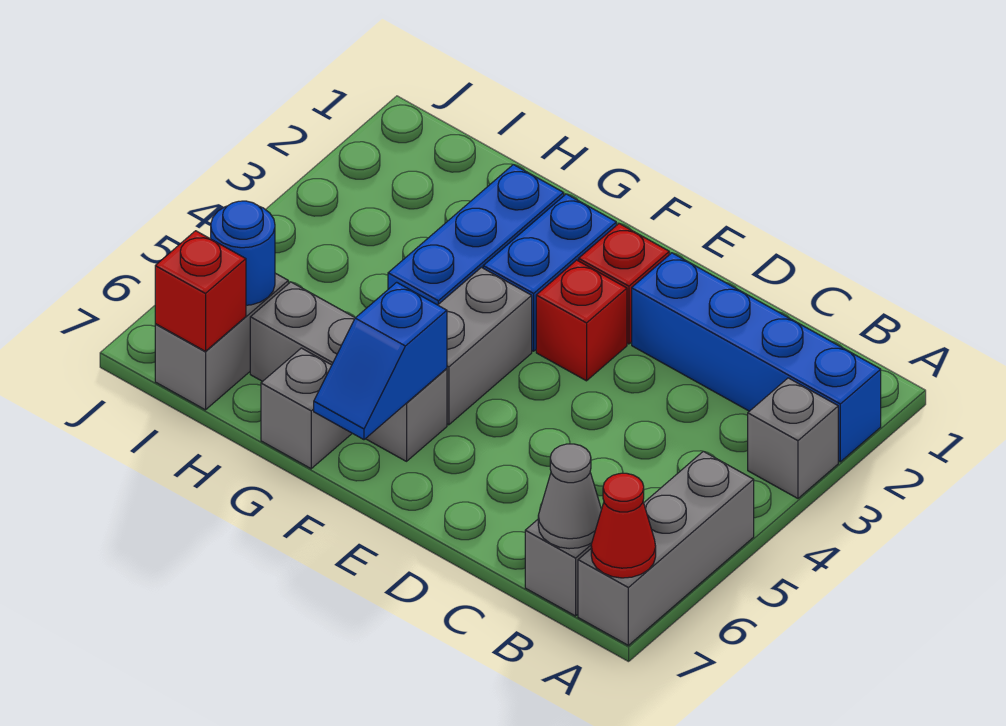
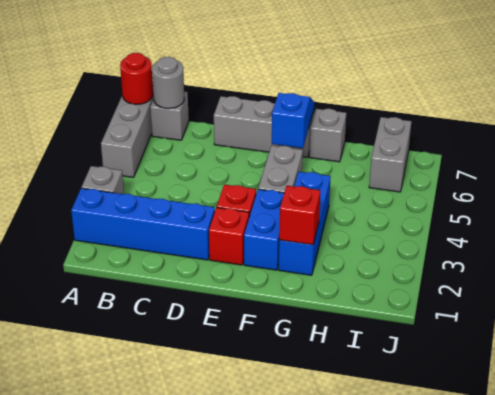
red 1x1 cone [591,473,656,578] -> red 1x1 round brick [120,53,153,104]
grey 1x1 cone [538,444,601,549] -> grey 1x1 round brick [152,57,184,109]
grey 1x3 brick [250,282,447,461] -> grey 1x3 brick moved to [214,96,314,157]
blue 1x1 round brick [211,201,275,305] -> none
red 1x1 brick [155,231,246,351] -> red 1x1 brick moved to [279,186,320,245]

